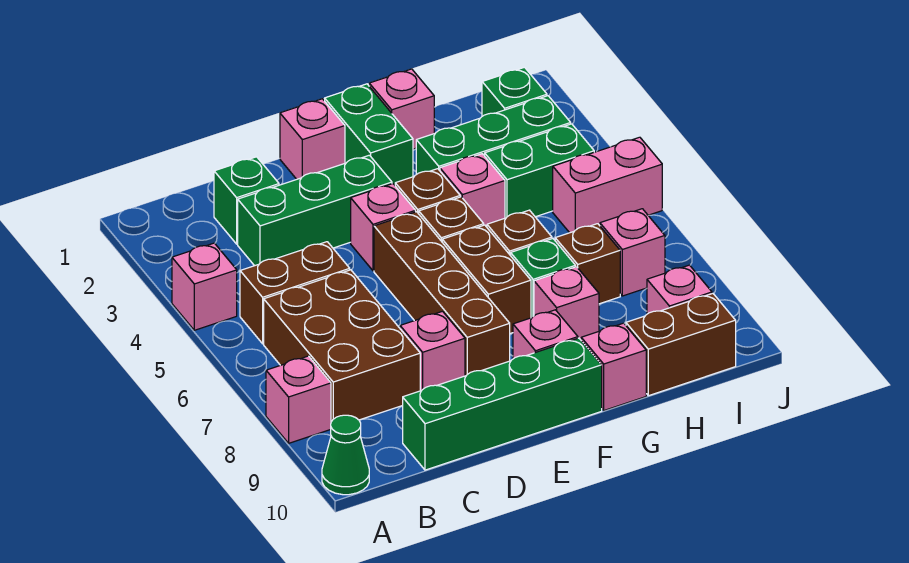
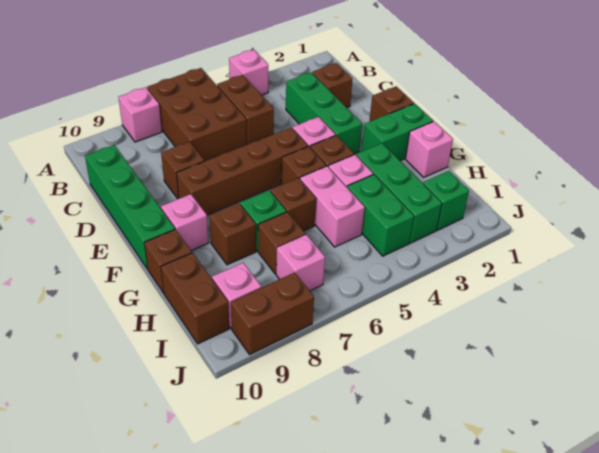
green 1x1 cone [322,415,369,495] -> none
brown 2x3 brick [264,270,420,422] -> brown 2x3 brick turned to [147,68,247,161]
green 1x1 brick [214,157,279,244] -> brown 1x1 brick [312,63,352,108]
pink 1x1 brick [400,311,465,391] -> brown 1x1 brick [161,142,205,199]
pink 1x1 brick [280,99,345,179] -> brown 1x1 brick [370,86,414,121]
brown 1x2 brick [442,225,531,333] -> brown 1x2 brick moved to [231,272,314,354]
pink 1x1 brick [534,267,599,340] -> brown 1x1 brick [209,203,256,265]
pink 1x1 brick [581,323,646,410] -> brown 1x1 brick [144,229,192,293]
pink 1x2 brick [553,137,662,233] -> pink 1x2 brick moved to [300,166,365,247]

